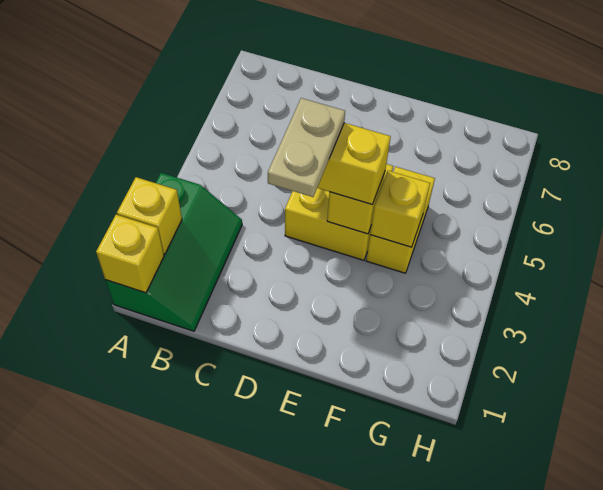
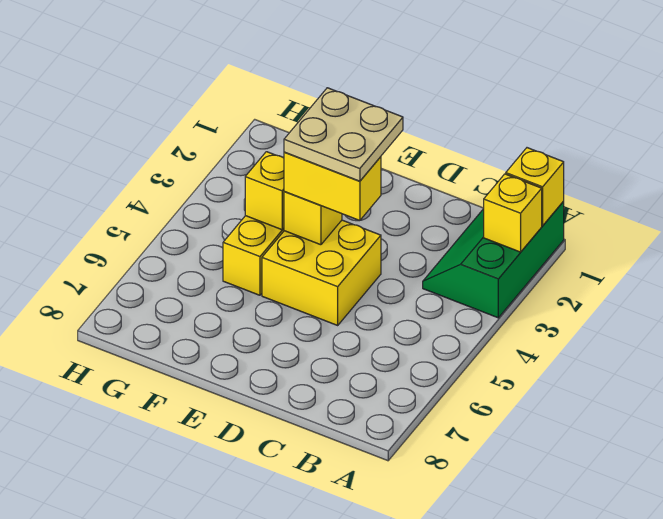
tan 1x2 plate [268,98,345,197] -> tan 2x2 plate [284,88,403,181]

